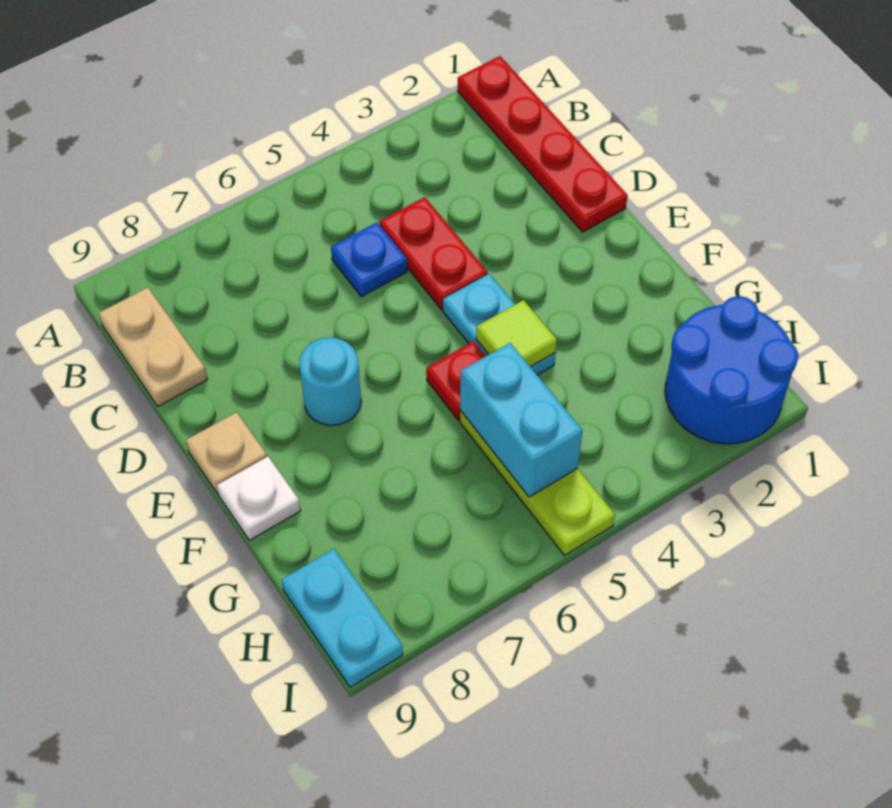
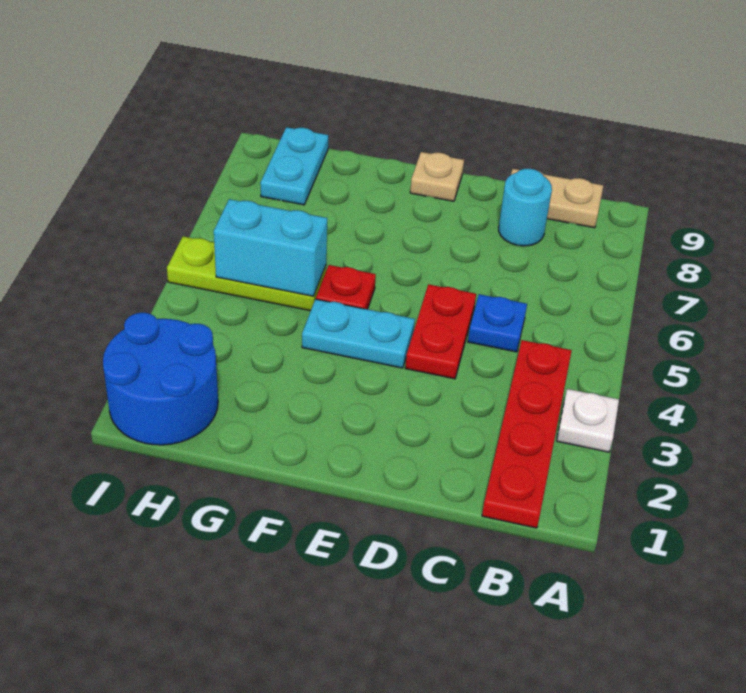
red 1x4 plate [458,56,628,232] -> red 1x4 plate turned to [482,340,572,528]
red 1x2 plate [380,197,488,310] -> red 1x2 plate turned to [405,284,476,379]
cyan 1x1 round brick [299,338,361,425] -> cyan 1x1 round brick moved to [499,169,552,246]
lime 1x1 tile [476,300,557,367] -> none
white 1x1 plate [217,457,301,540] -> white 1x1 plate moved to [557,389,619,452]
cyan 1x2 plate [282,549,403,687] -> cyan 1x2 plate turned to [260,127,328,205]

